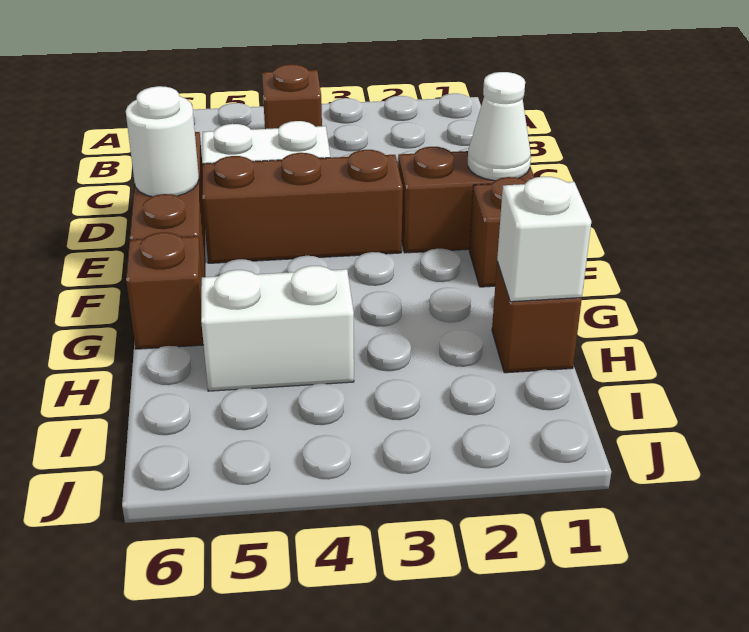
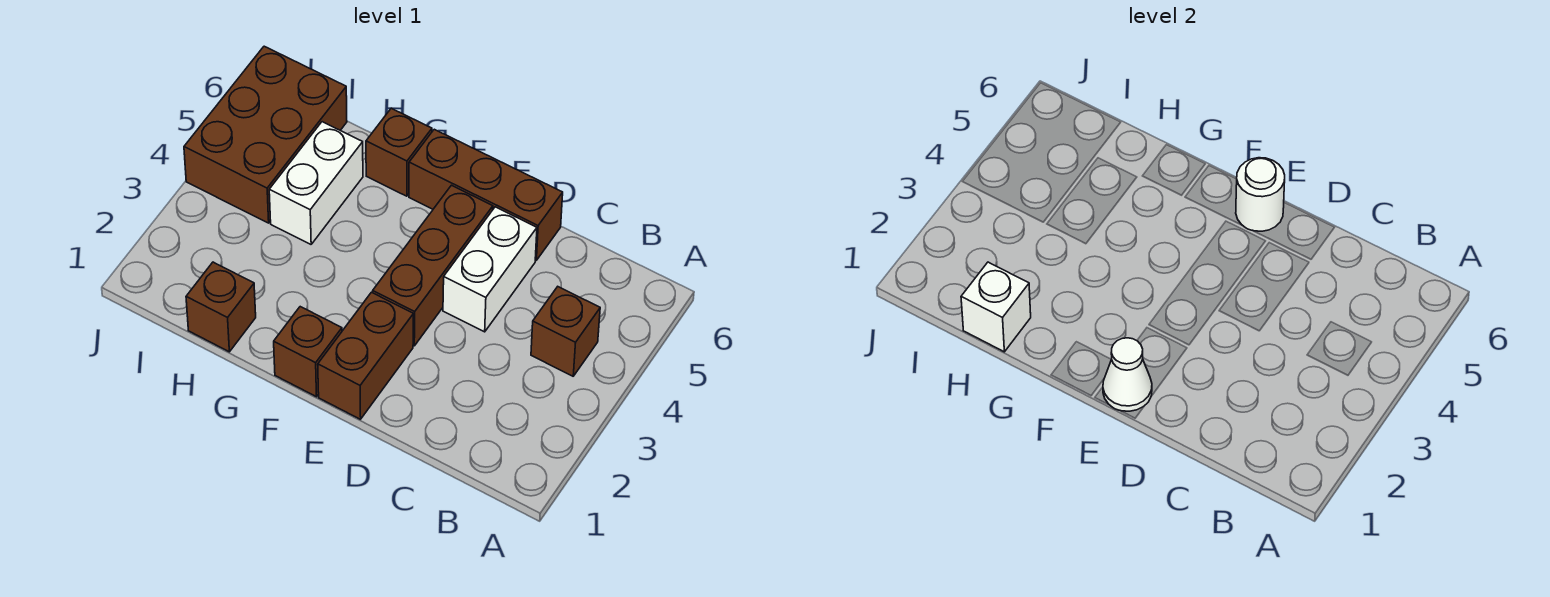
none -> brown 2x3 brick [184,46,347,223]

